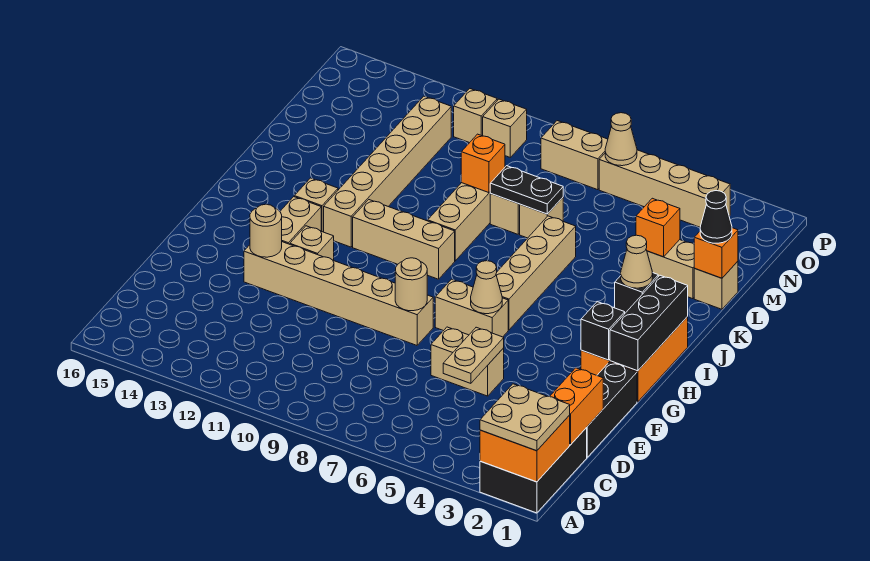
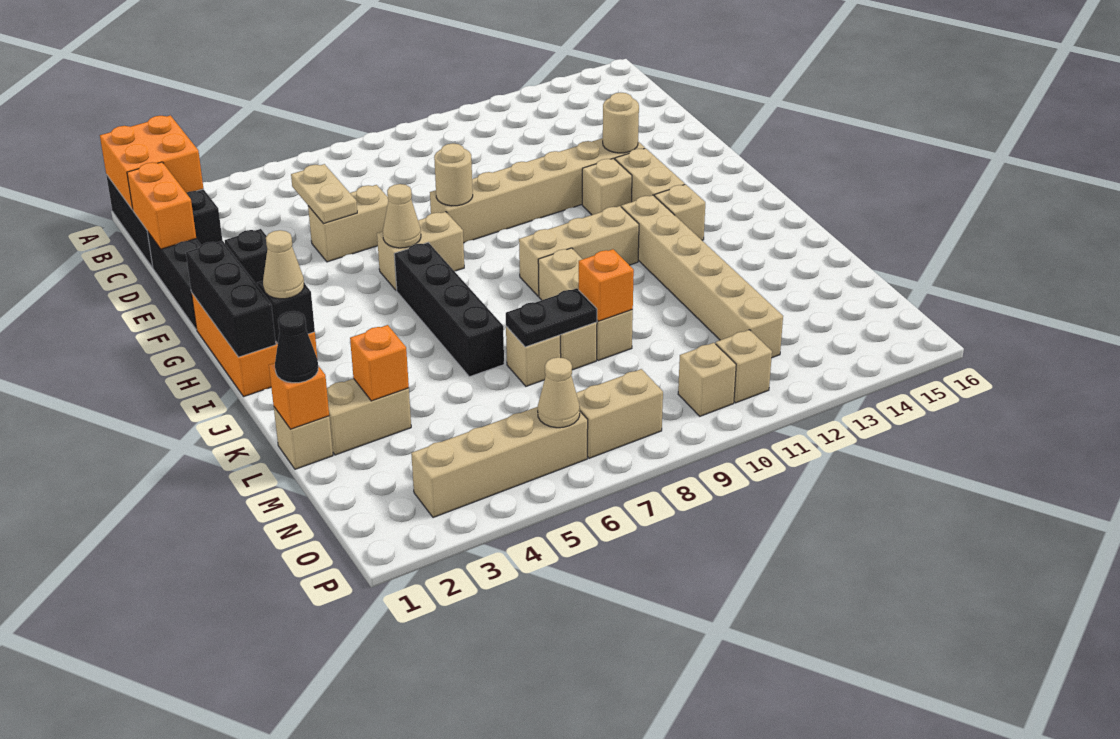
tan 2x2 plate [480,384,570,451] -> none
tan 1x4 brick [496,216,576,330] -> black 1x4 brick [394,242,504,377]

